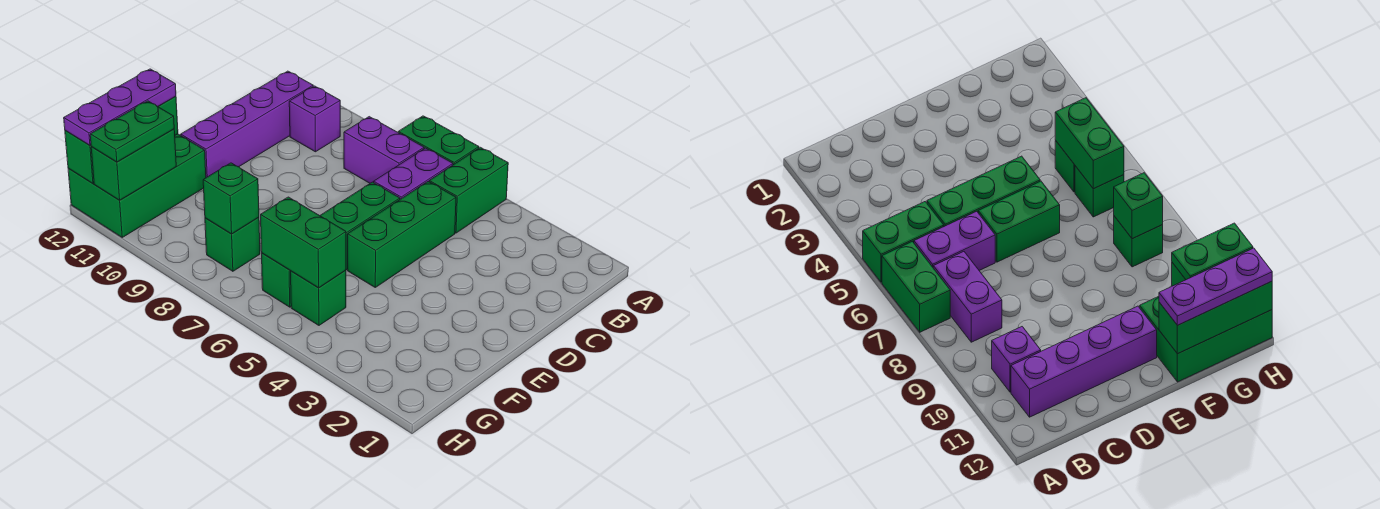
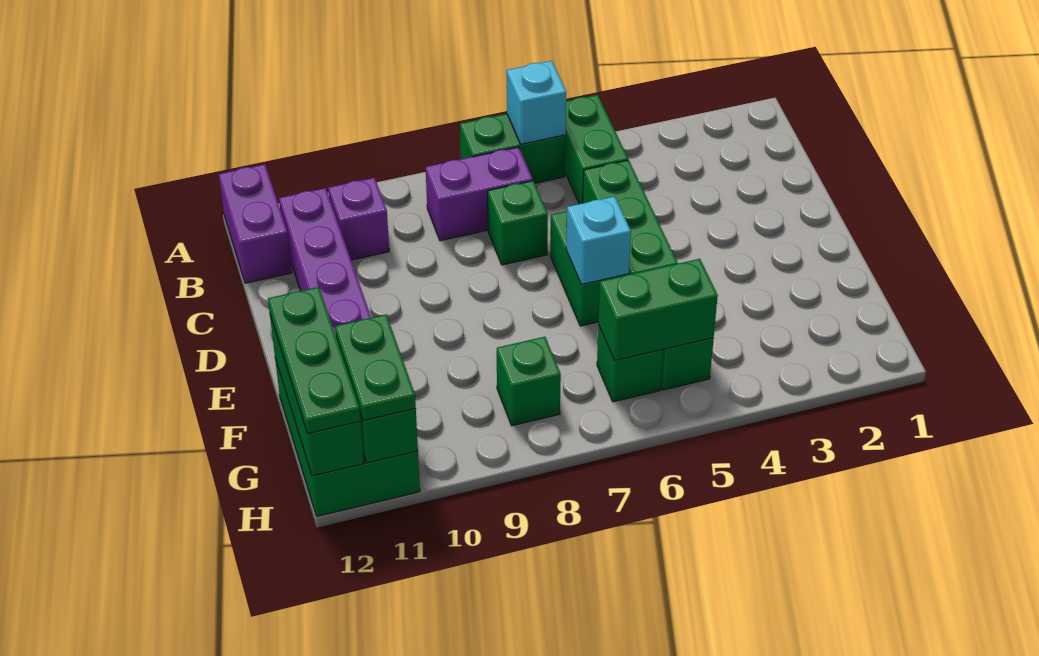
none -> cyan 1x1 brick [507,61,566,144]
purple 1x2 brick [374,148,453,199] -> purple 1x2 brick moved to [219,164,292,283]
none -> cyan 1x1 brick [566,196,631,284]
purple 1x3 plate [64,69,176,145] -> green 1x3 plate [268,287,360,434]
green 1x1 brick [203,163,259,234] -> green 1x1 brick moved to [488,181,548,265]

